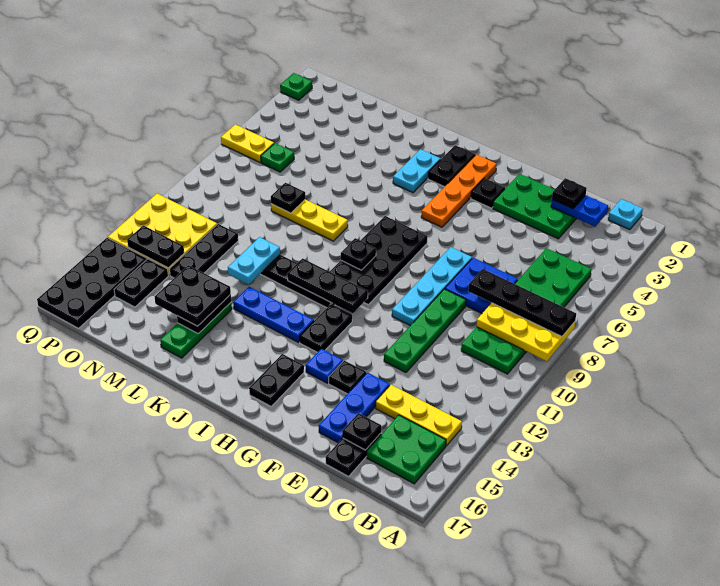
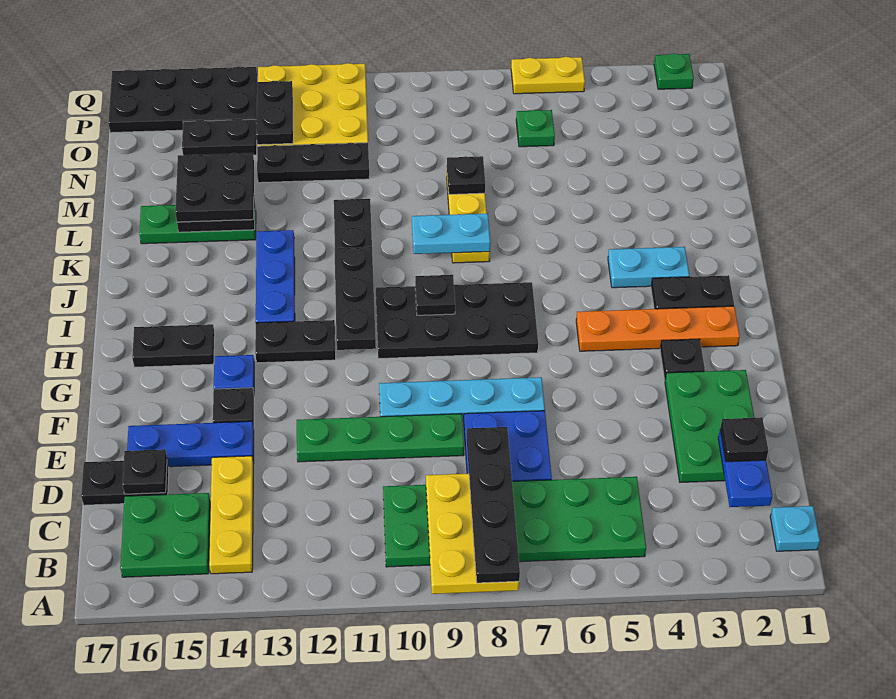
cyan 1x2 plate [228,237,280,285] -> cyan 1x2 plate moved to [412,214,490,254]
yellow 1x2 plate [221,124,274,162] -> yellow 1x2 plate turned to [511,57,585,94]

